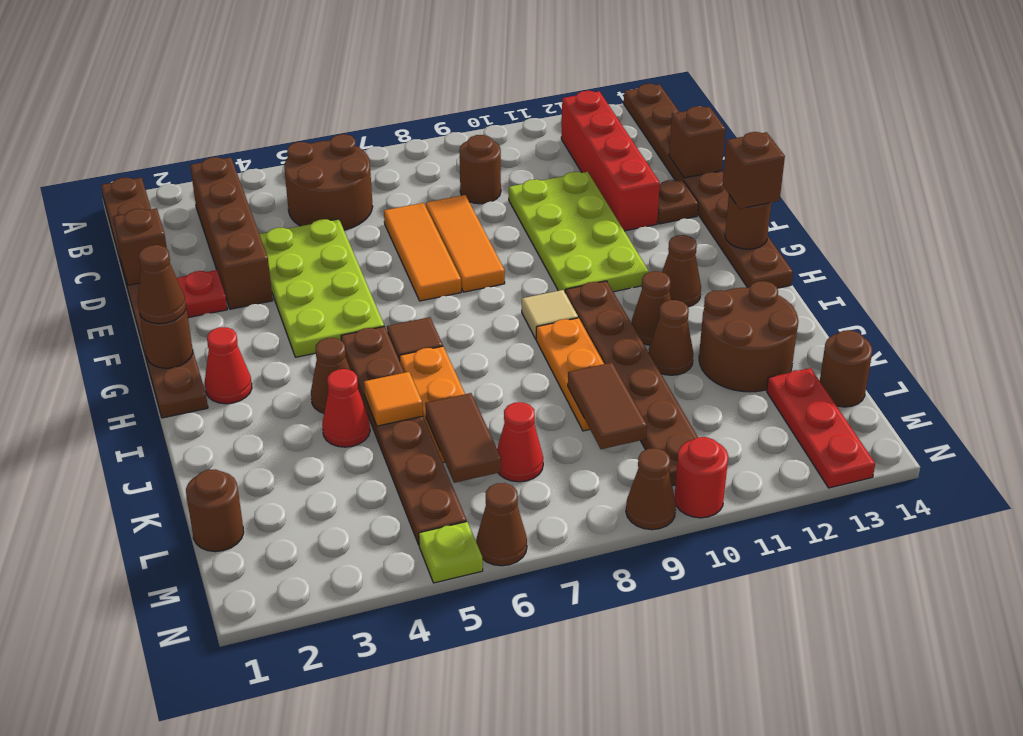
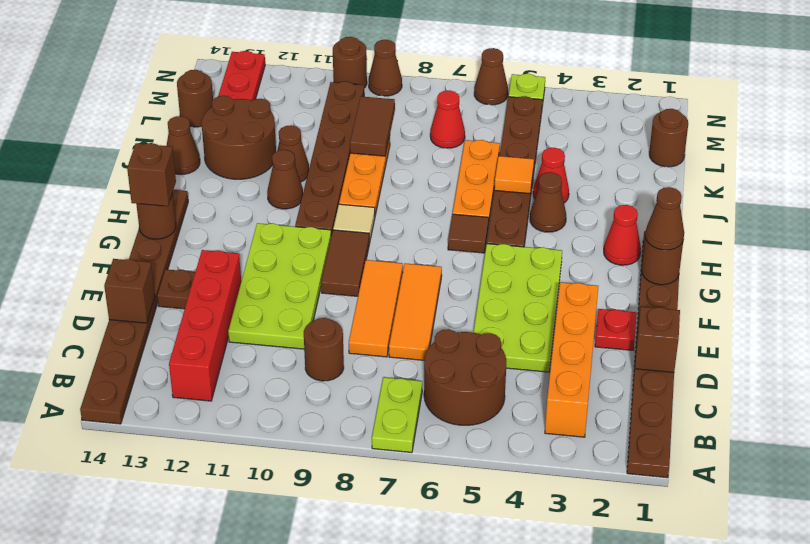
none -> lime 1x2 plate [372,377,422,453]
brown 1x4 brick [190,157,273,309] -> orange 1x4 brick [545,282,598,437]
brown 1x1 cone [662,235,701,307] -> brown 1x1 cone moved to [166,116,200,174]
brown 1x2 tile [425,393,501,483] -> brown 1x2 tile moved to [321,230,370,296]
red 1x1 round brick [675,437,728,518] -> brown 1x1 round brick [333,37,367,88]

